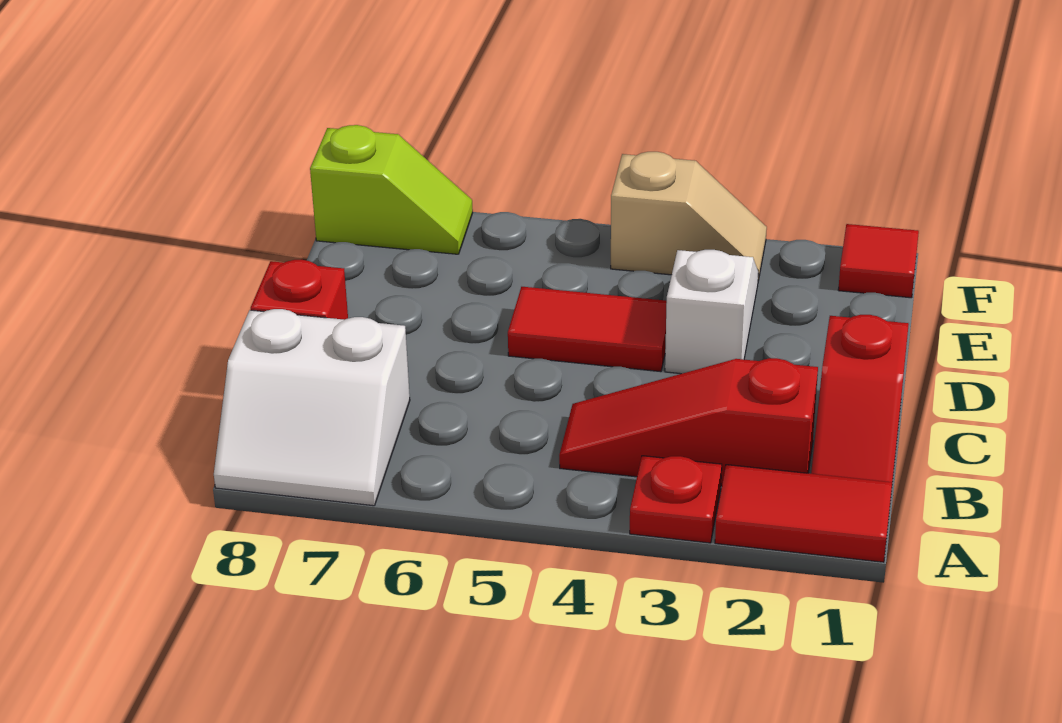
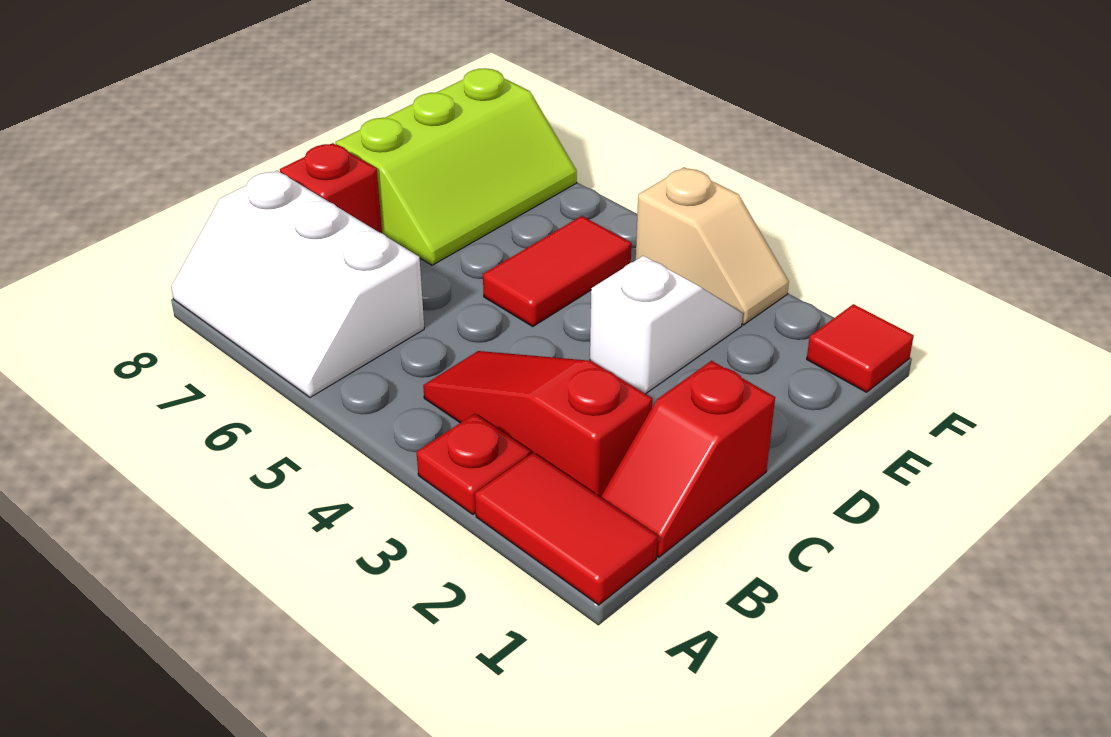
white 2x2 slope [214,309,410,506] -> white 2x3 slope [171,171,424,397]
red 1x2 tile [508,287,667,372] -> red 1x2 tile turned to [483,216,631,326]
lime 1x2 slope [310,125,473,254] -> lime 2x3 slope [336,68,577,265]

